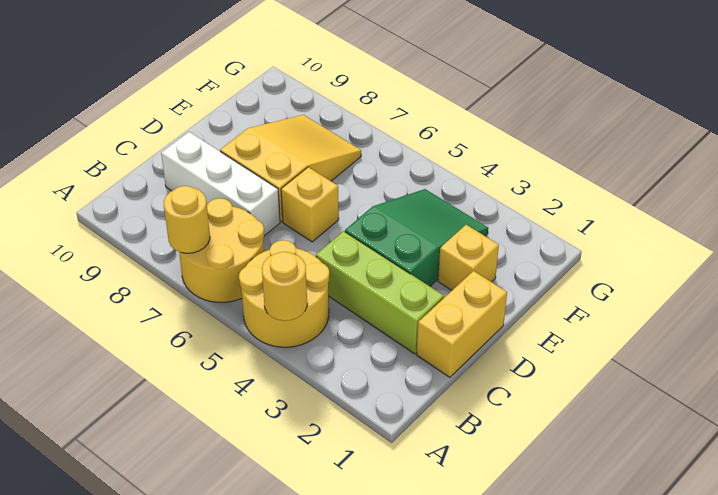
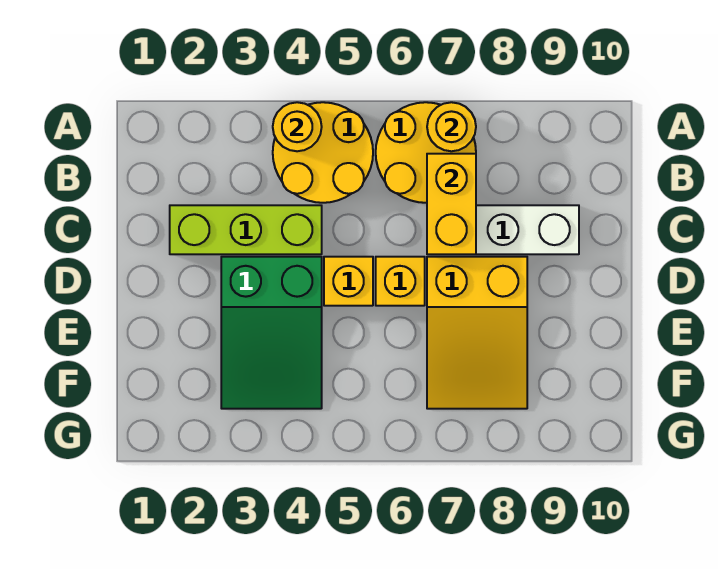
yellow 1x2 brick [417,271,507,377] -> yellow 1x2 brick moved to [427,154,476,254]
yellow 1x1 brick [438,225,499,290] -> yellow 1x1 brick moved to [324,257,373,306]

